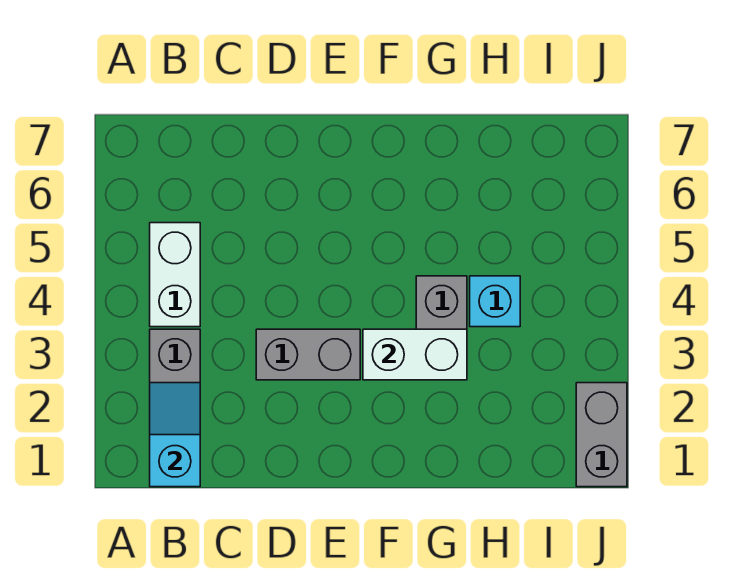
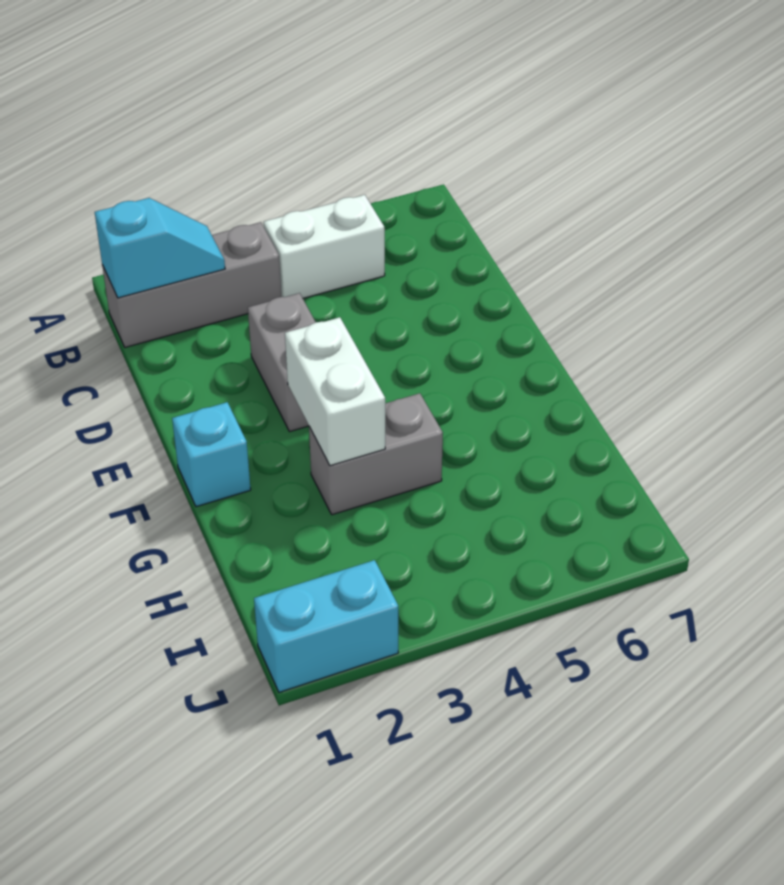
cyan 1x1 brick [470,276,520,327] -> cyan 1x1 brick moved to [172,402,251,507]
grey 1x2 brick [576,383,627,487] -> cyan 1x2 brick [254,560,398,692]

